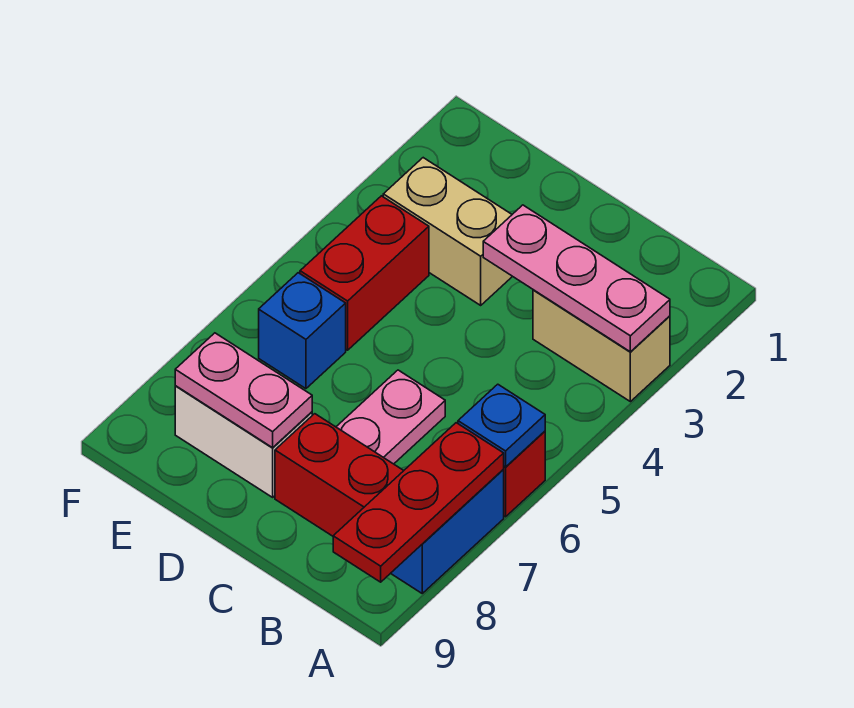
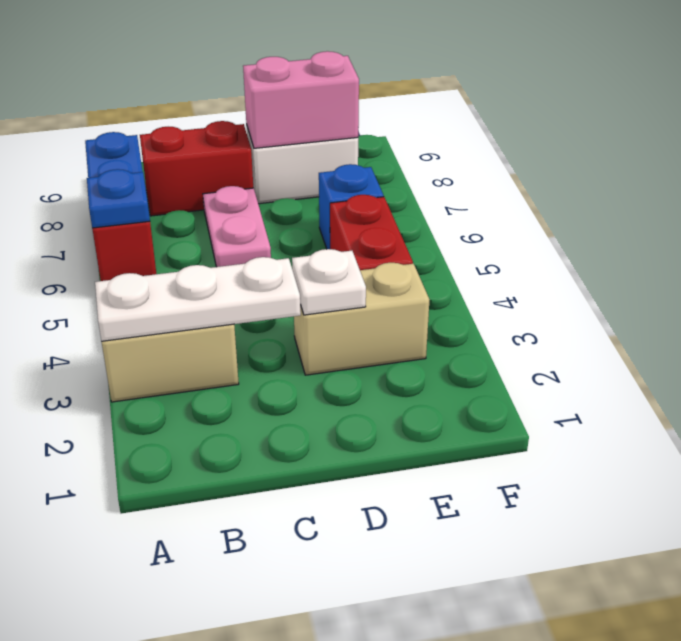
pink 1x3 plate [483,205,670,352] -> white 1x3 plate [95,257,301,341]
red 1x3 plate [333,423,504,582] -> none
none -> white 1x1 plate [292,249,366,315]
pink 1x2 plate [175,333,312,448] -> pink 1x2 brick [243,51,359,148]

